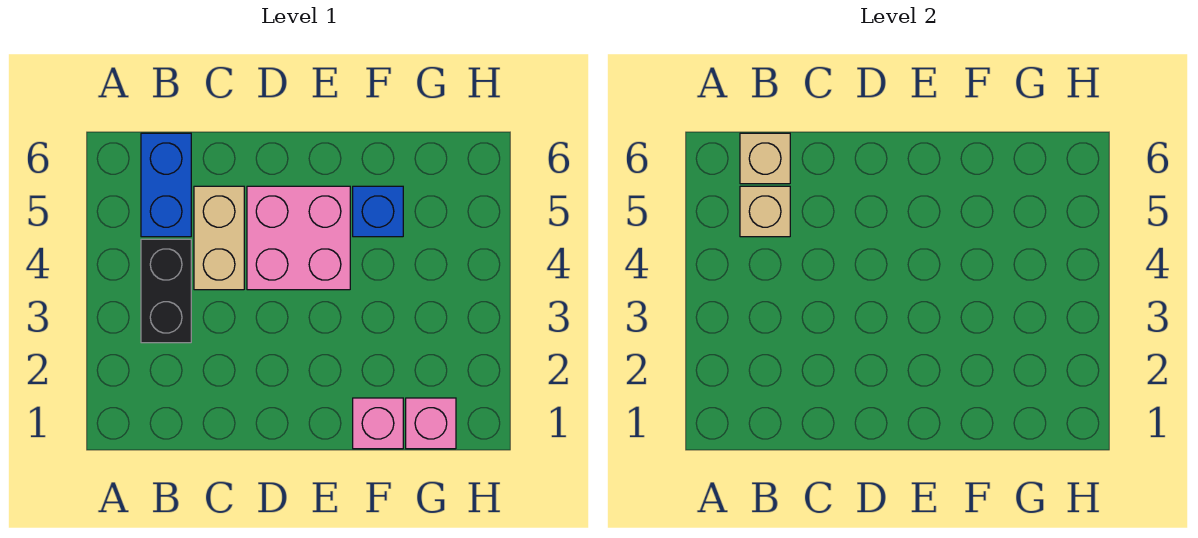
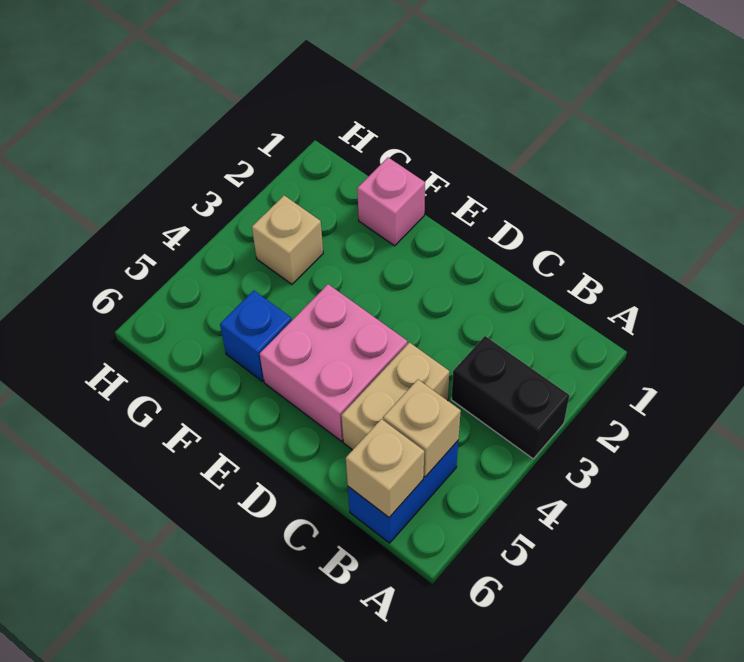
black 1x2 brick [141,239,191,343] -> black 1x2 brick turned to [451,336,569,459]
pink 1x1 brick [406,398,456,449] -> none
none -> tan 1x1 brick [252,195,323,284]

